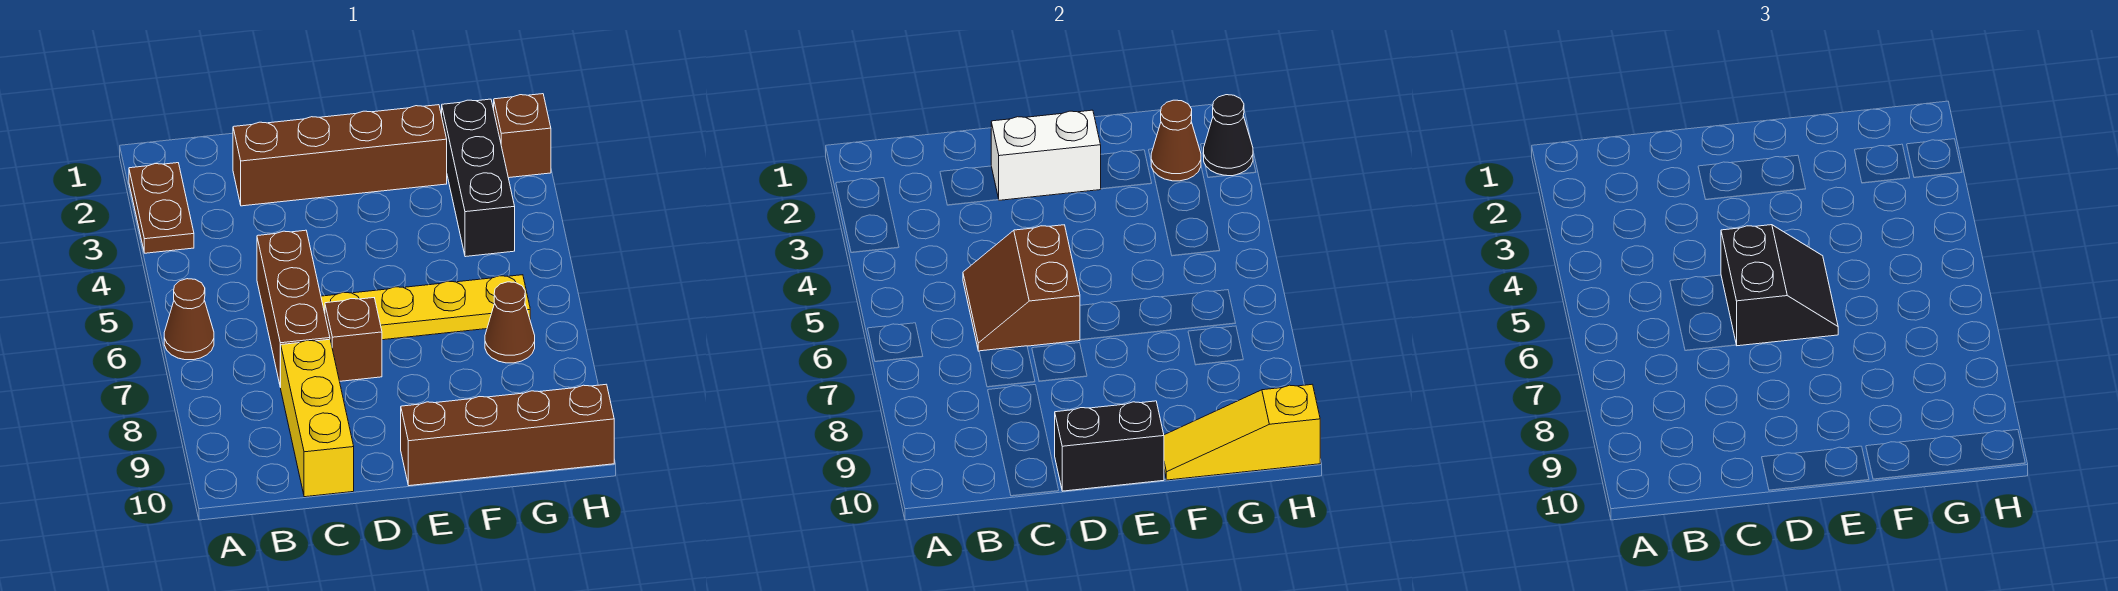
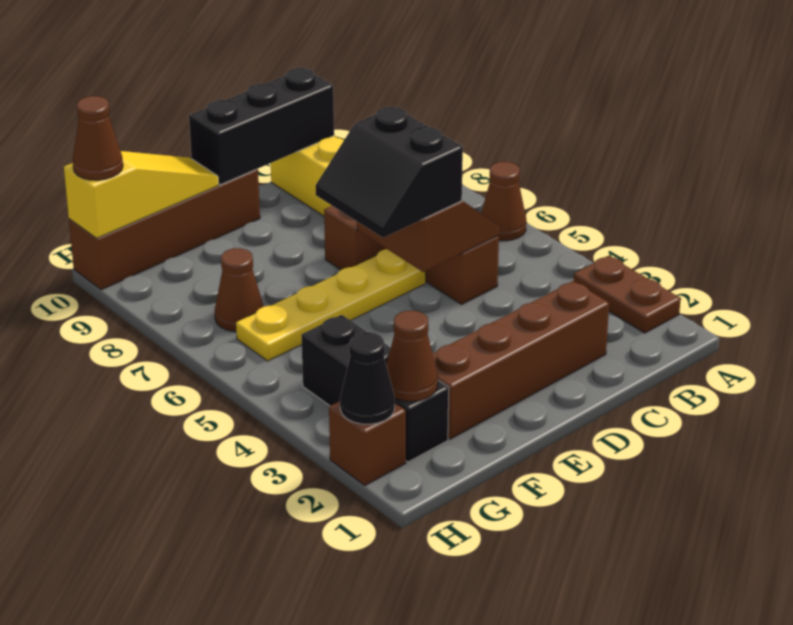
white 1x2 brick [991,110,1101,200] -> none
black 1x2 brick [1055,401,1164,491] -> black 1x3 brick [189,68,334,185]
none -> brown 1x1 cone [73,96,123,180]

